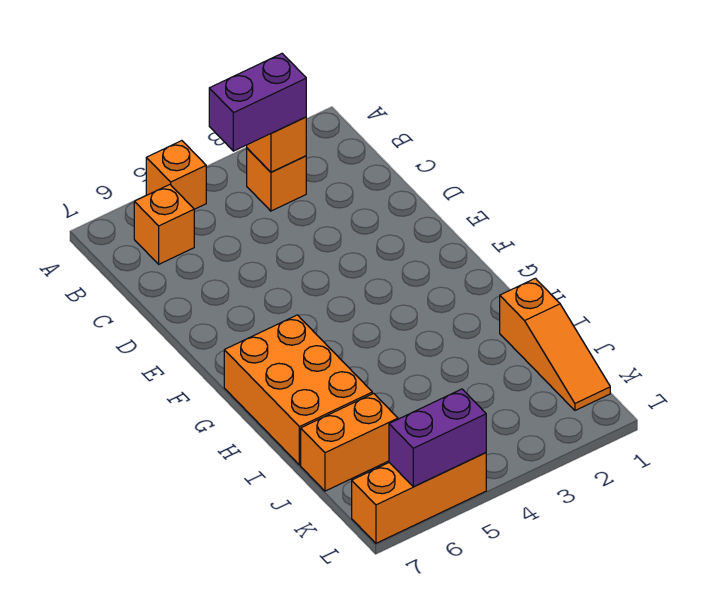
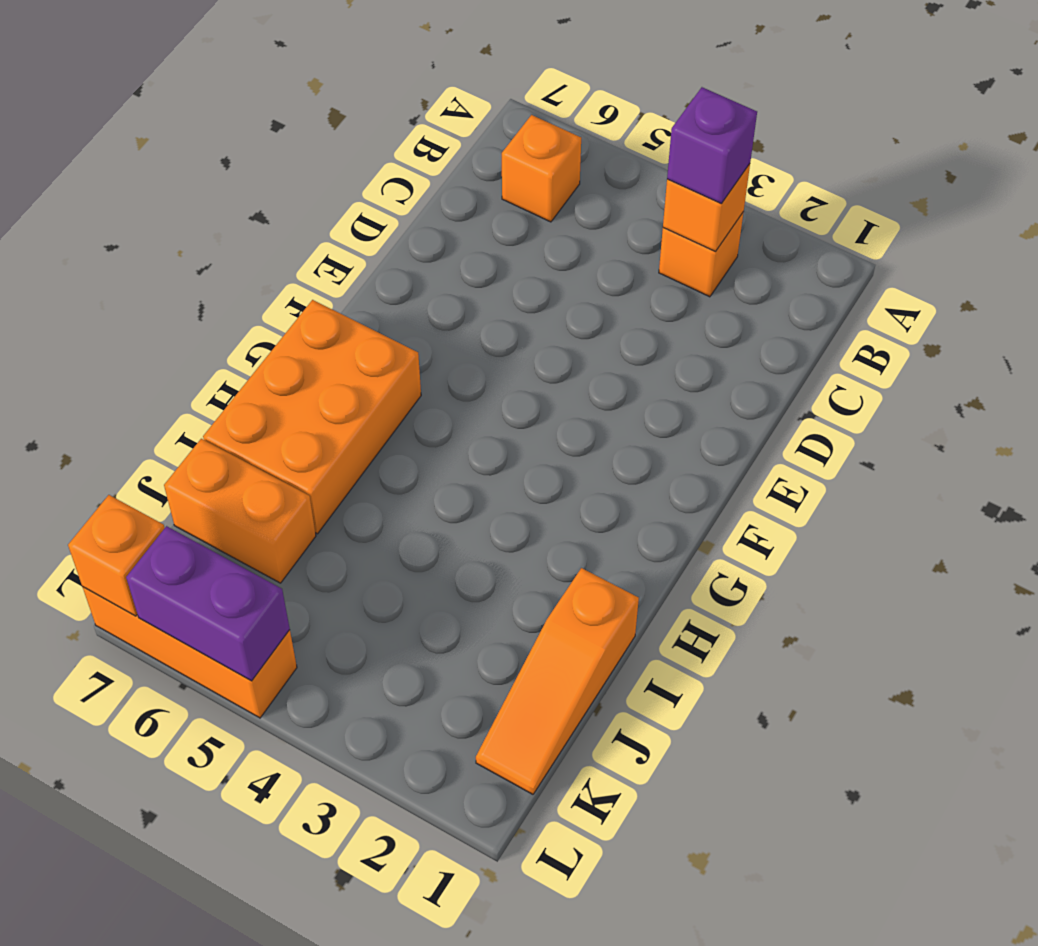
orange 1x1 brick [146,141,206,209] -> orange 1x1 brick moved to [68,495,165,616]
purple 1x2 brick [209,53,306,151] -> purple 1x1 brick [667,87,757,204]

